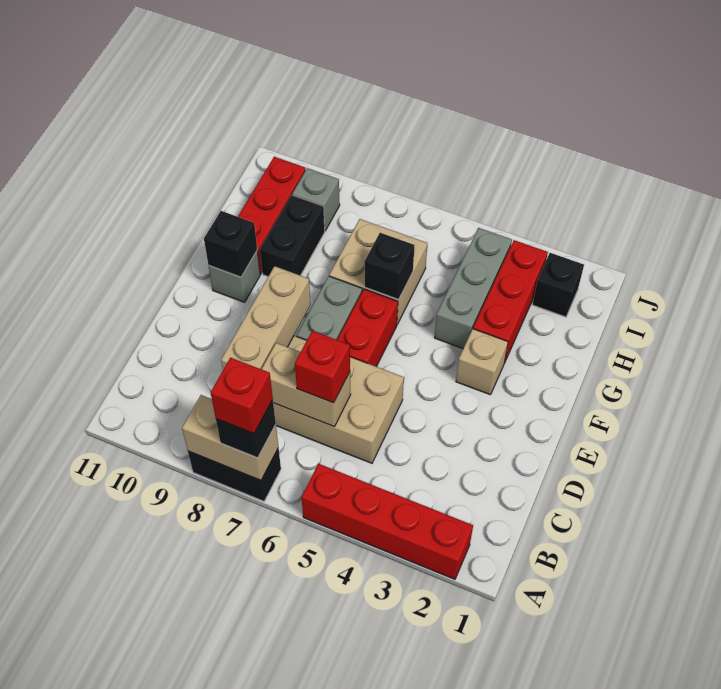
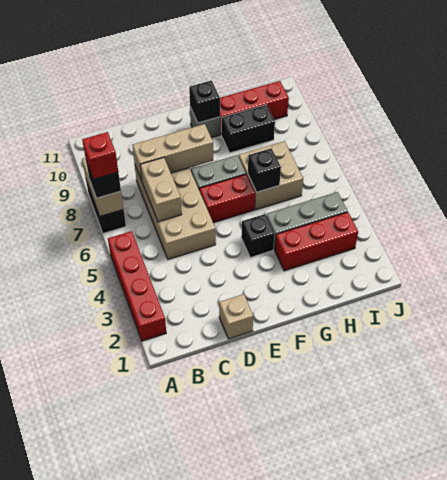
red 1x1 brick [295,331,350,403] -> none
tan 1x1 brick [456,329,508,395] -> tan 1x1 brick moved to [219,294,253,339]
black 1x1 brick [532,253,584,317] -> black 1x1 brick moved to [241,214,274,258]
grey 1x1 brick [292,168,340,231] -> none

